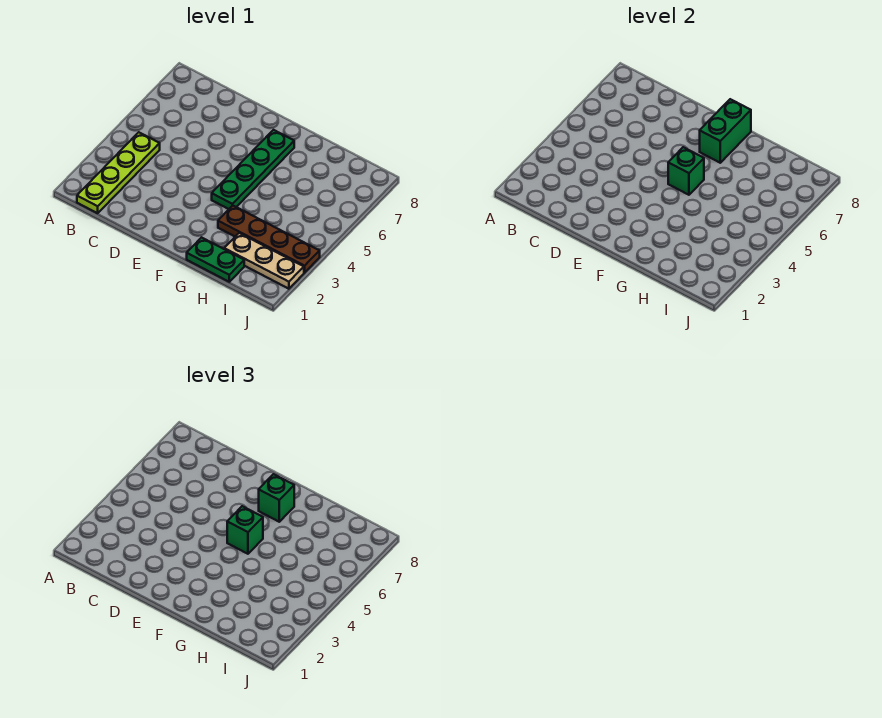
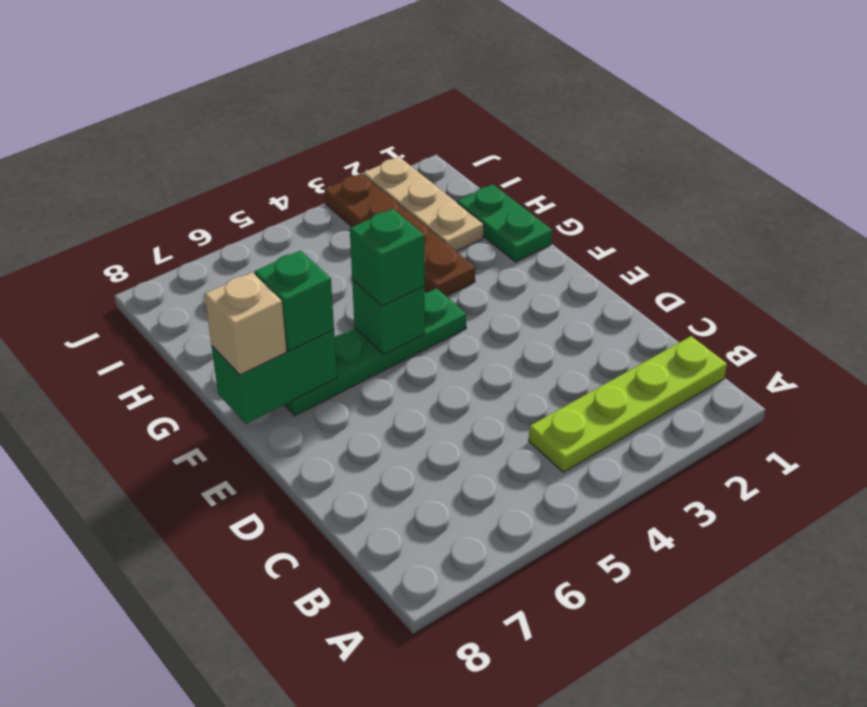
none -> tan 1x1 brick [205,272,286,375]

